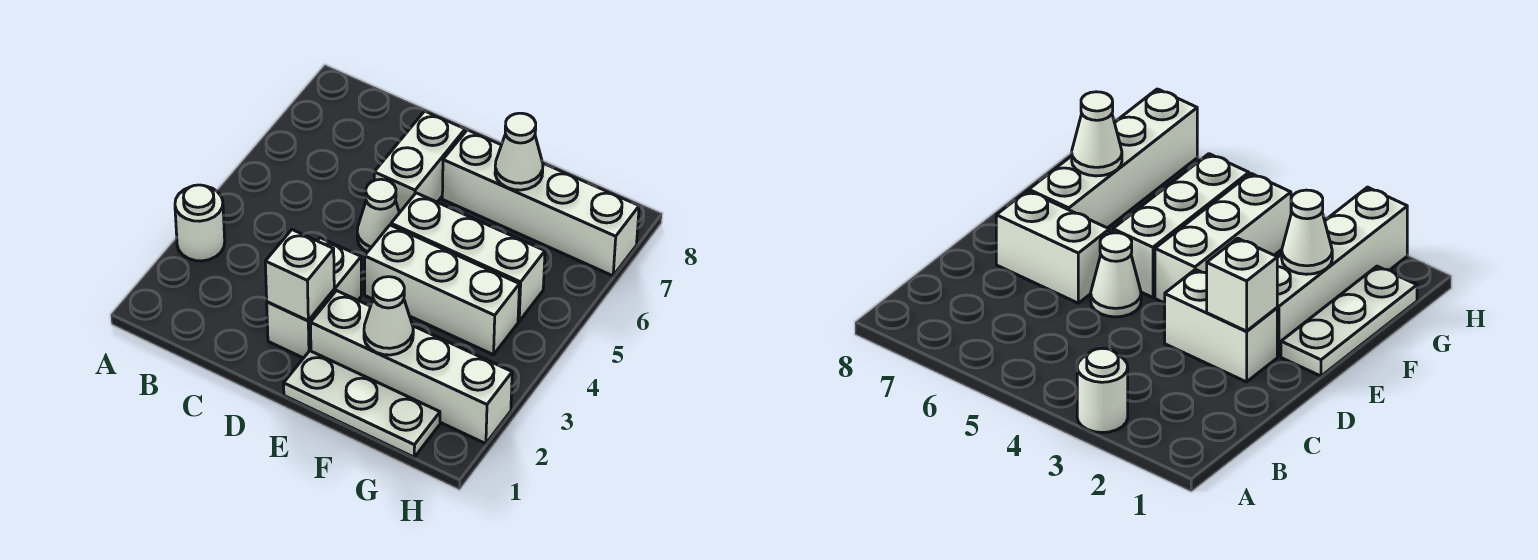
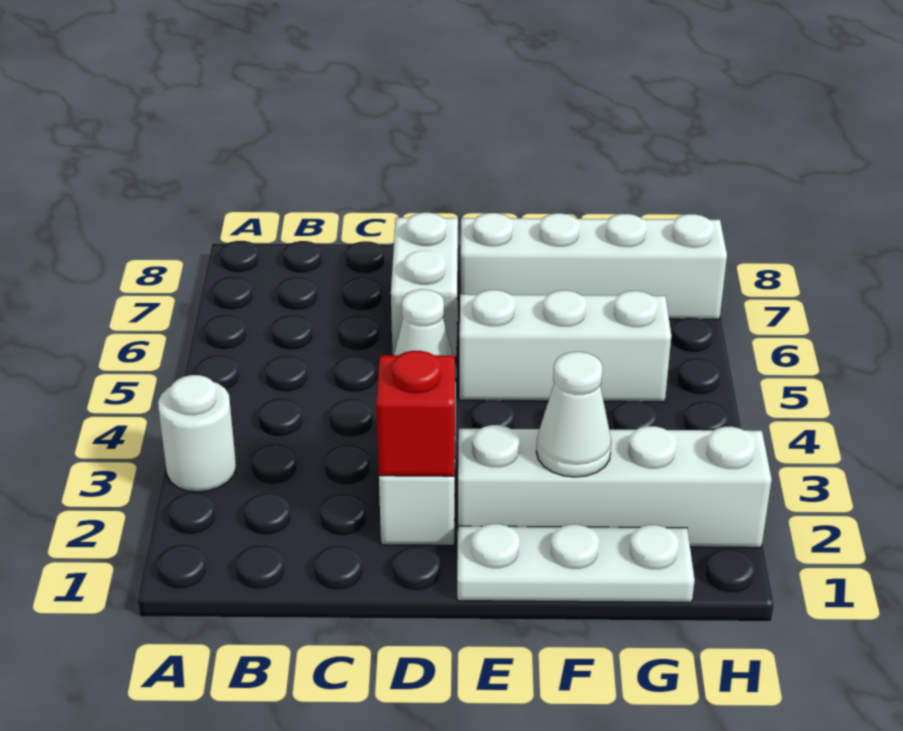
white 1x1 brick [265,230,334,321] -> red 1x1 brick [376,351,455,476]
white 1x3 brick [365,225,519,355] -> none
white 1x1 cone [495,113,543,190] -> none

